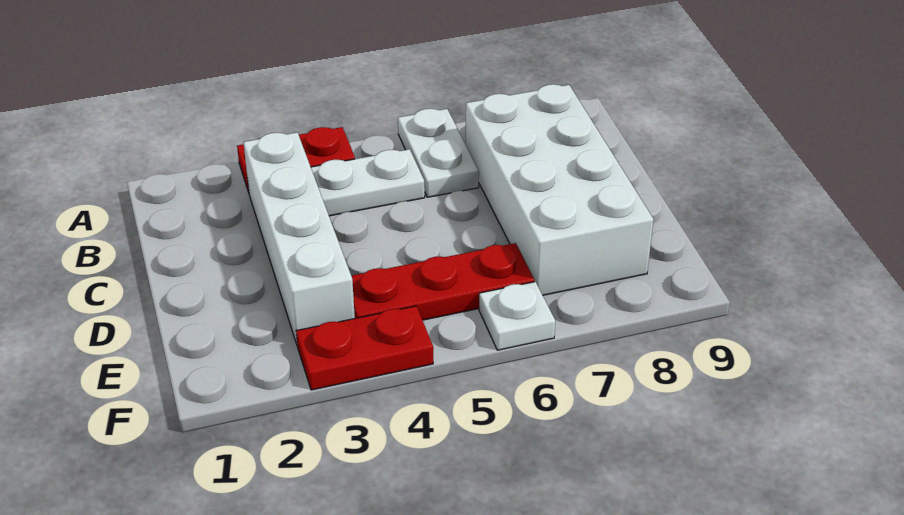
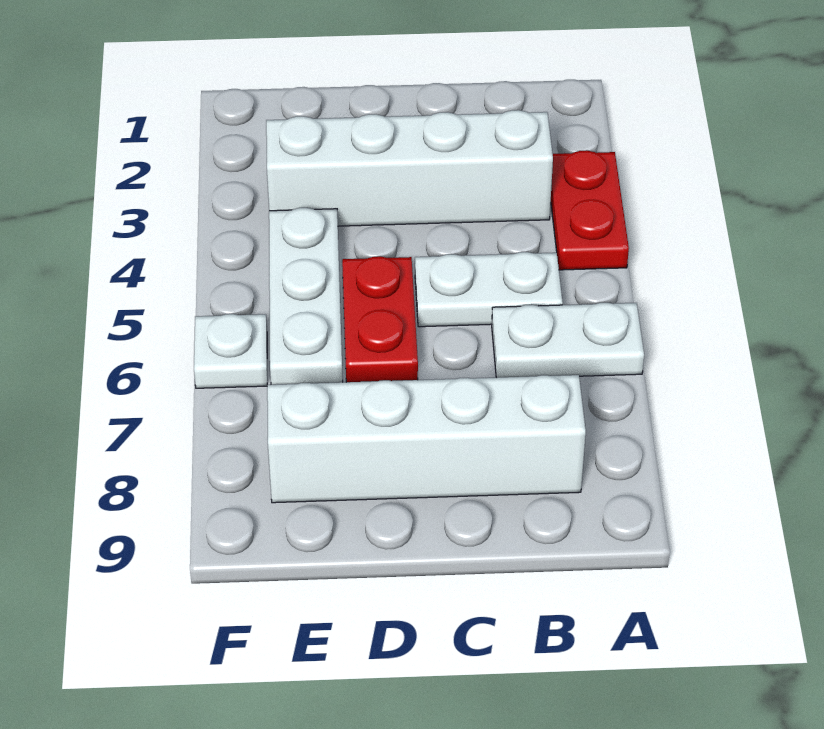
white 1x2 plate [311,149,425,216] -> white 1x2 plate turned to [415,252,563,327]
white 2x4 brick [466,84,654,295] -> white 1x4 brick [267,375,586,503]
red 1x3 plate [352,243,535,320] -> white 1x3 plate [269,208,343,385]
red 1x2 plate [296,306,433,390] -> red 1x2 plate moved to [342,256,418,382]

